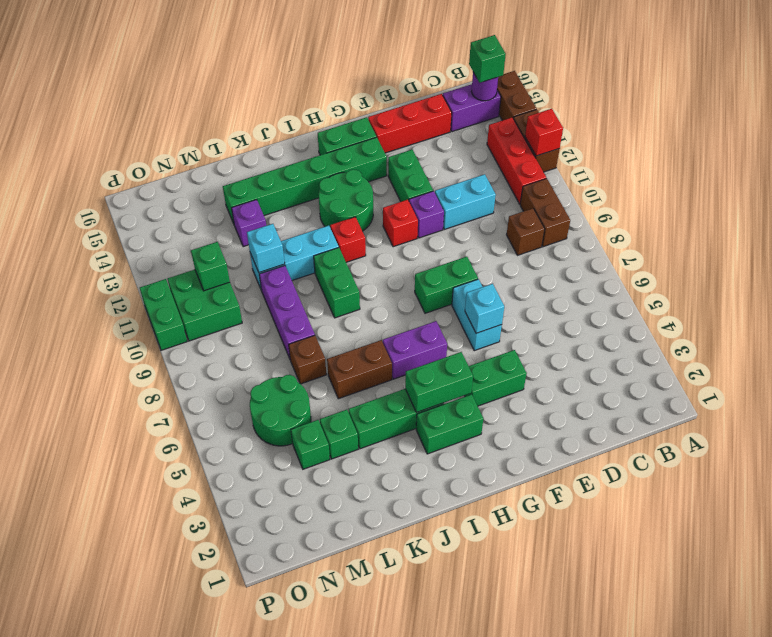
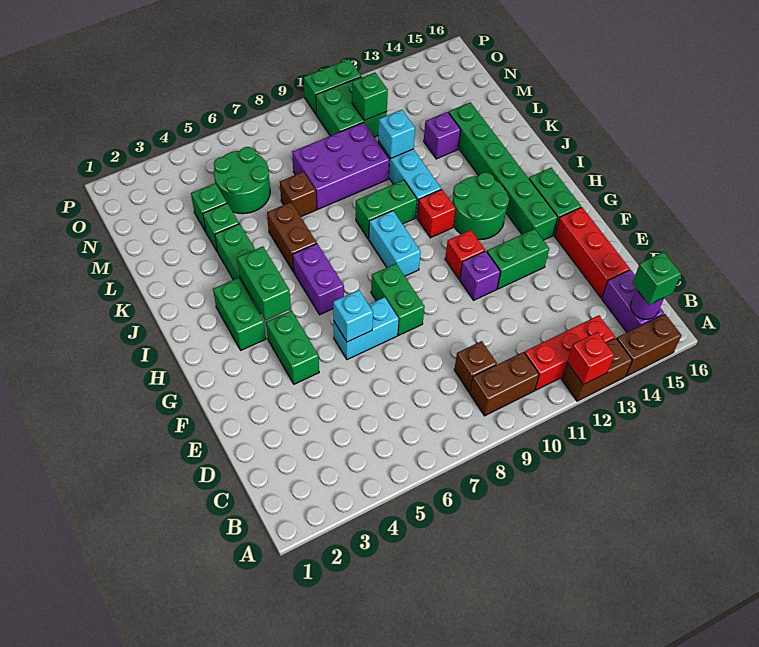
cyan 1x2 brick [435,174,496,229] -> cyan 1x2 brick moved to [369,211,421,276]
purple 1x3 brick [259,266,315,359] -> purple 2x3 brick [292,122,390,209]

